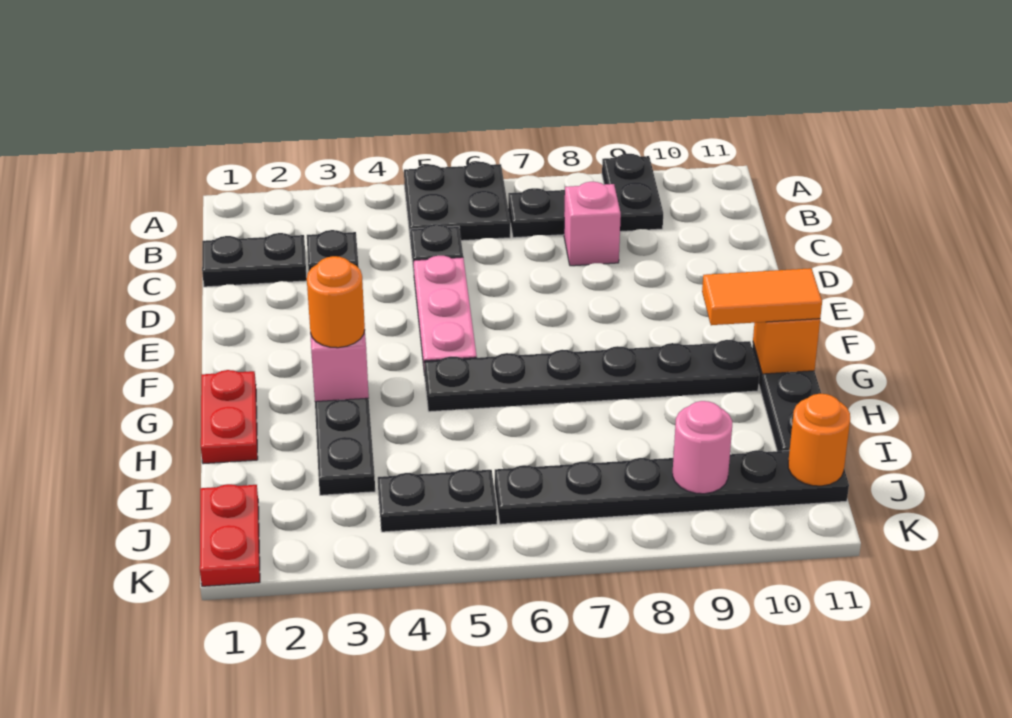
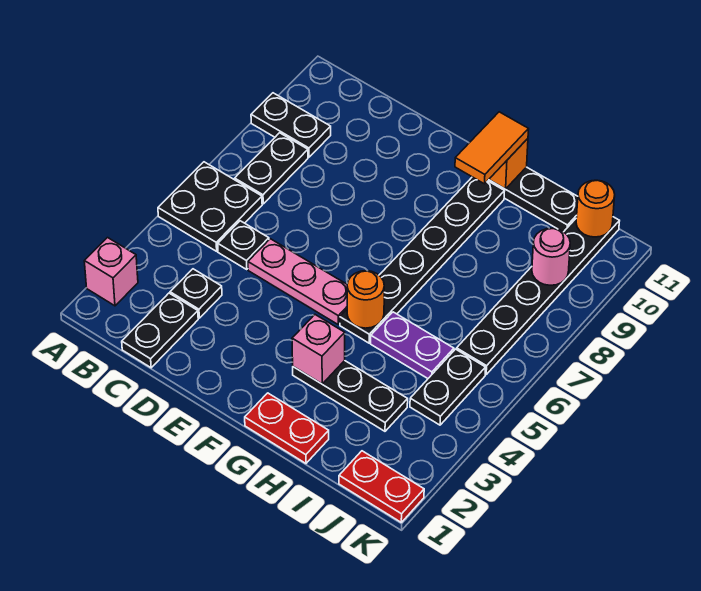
pink 1x1 brick [564,182,621,266] -> pink 1x1 brick moved to [84,238,138,306]
orange 1x1 round brick [307,256,365,348] -> orange 1x1 round brick moved to [347,271,384,328]
none -> purple 1x2 plate [371,312,454,378]

